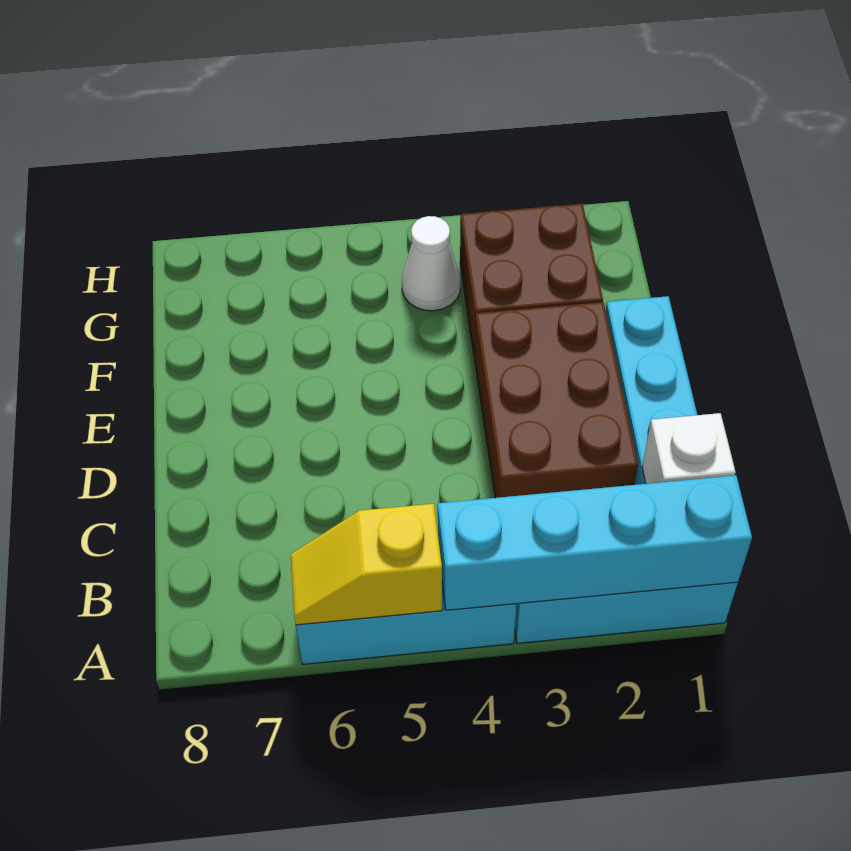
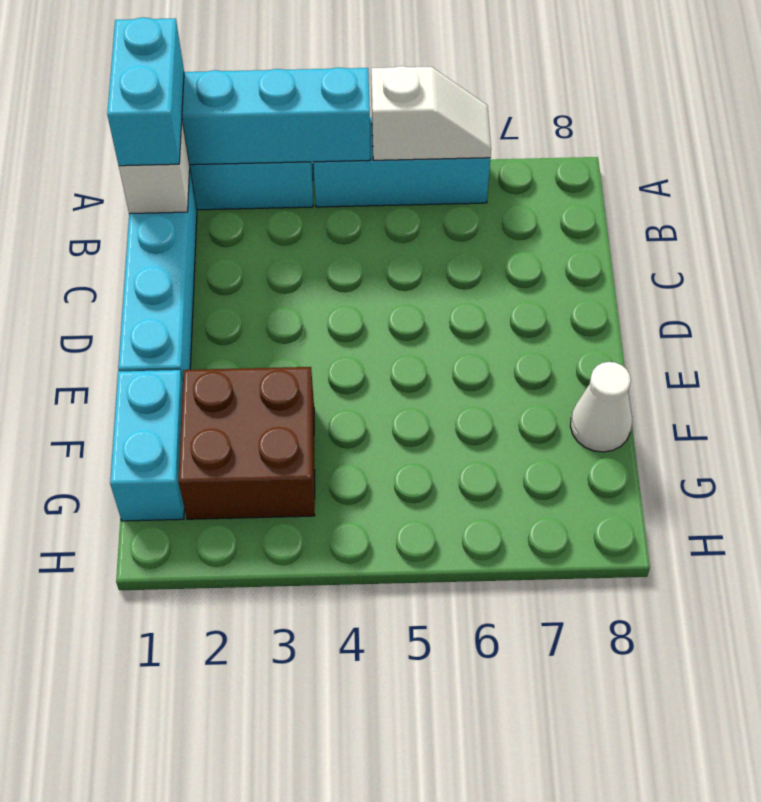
none -> cyan 1x2 brick [107,17,184,166]
yellow 1x2 slope [290,504,442,625] -> white 1x2 slope [371,66,491,160]
brown 2x3 brick [475,302,638,498] -> none
none -> cyan 1x2 brick [110,370,184,521]
white 1x1 cone [402,216,460,311] -> white 1x1 cone moved to [570,362,632,452]

